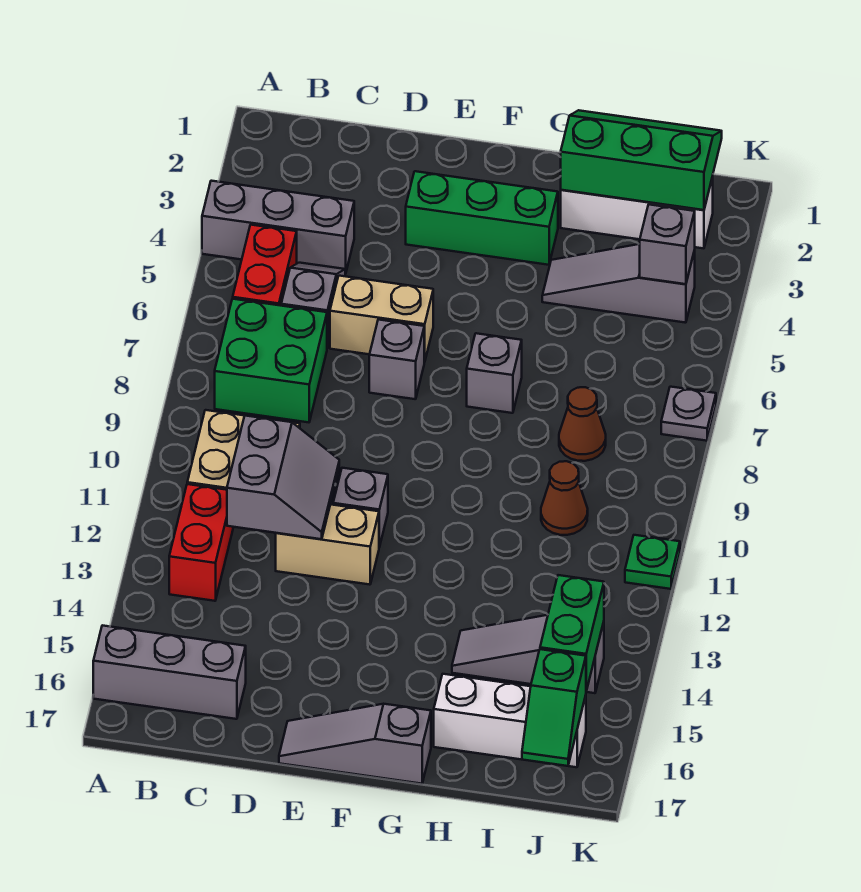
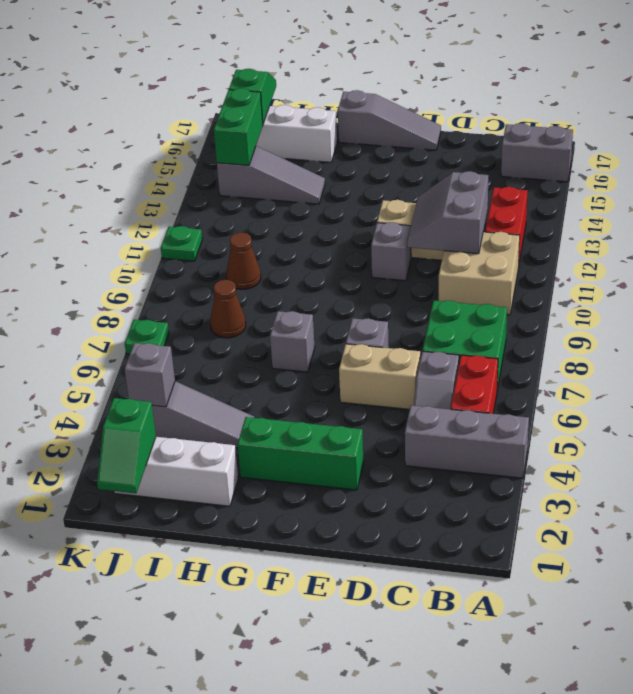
grey 1x3 brick [93,625,246,719] -> grey 1x2 brick [501,123,573,182]
green 2x3 slope [561,110,722,210] -> green 1x2 slope [97,398,156,493]
grey 1x1 plate [661,387,716,441] -> green 1x1 plate [125,320,169,354]

